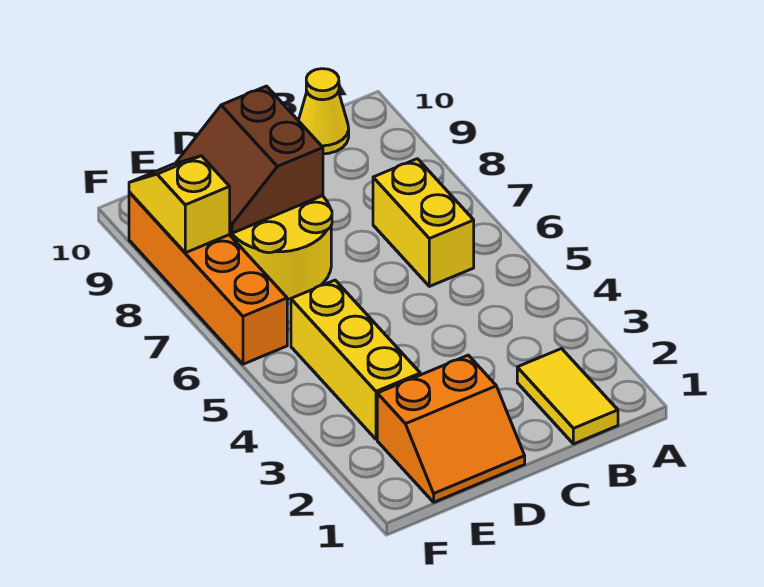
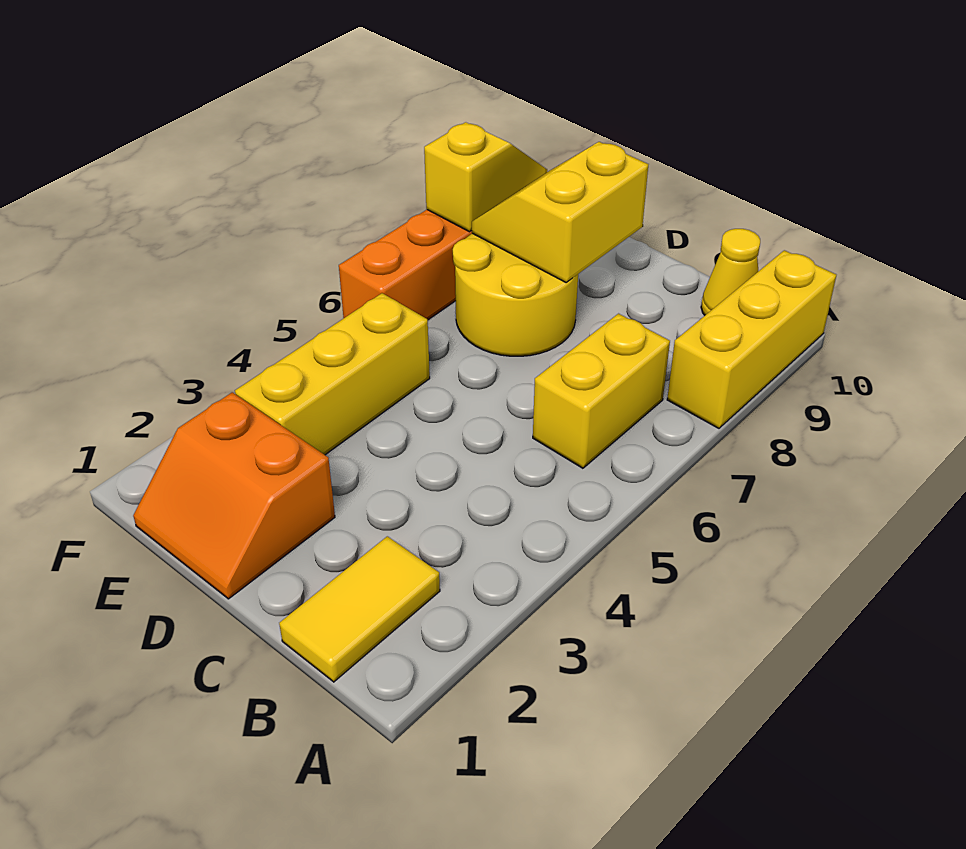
none -> yellow 1x3 brick [667,250,836,428]
brown 2x2 slope [176,86,323,233] -> yellow 2x2 slope [472,142,648,283]

